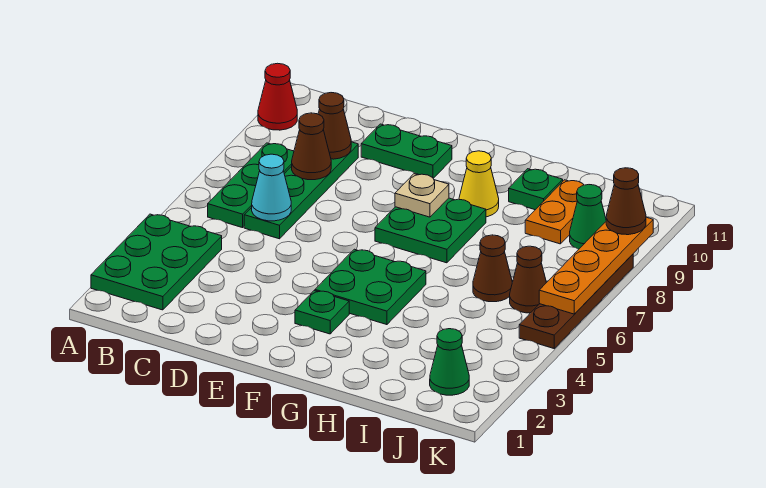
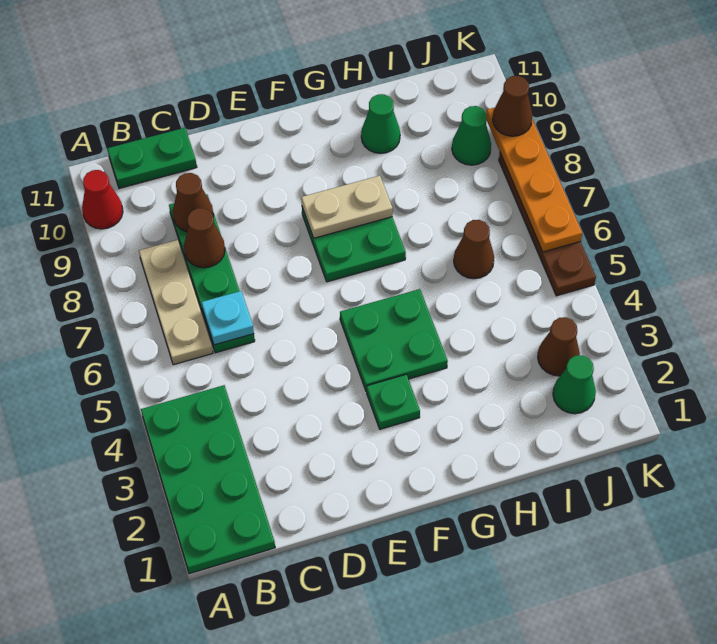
green 2x3 plate [91,214,222,310] -> green 2x4 plate [141,385,275,574]
green 1x3 plate [208,143,294,228] -> tan 1x3 plate [139,240,213,365]
cyan 1x1 cone [252,154,291,221] -> cyan 1x1 plate [202,291,254,345]
green 1x2 plate [361,124,452,178] -> green 1x2 plate moved to [107,128,197,188]
tan 1x1 plate [395,174,449,217] -> tan 1x2 plate [301,176,393,238]
yellow 1x1 cone [459,151,499,217] -> none
green 1x1 plate [509,169,563,210] -> green 1x1 cone [361,94,400,153]
orange 1x2 plate [525,180,584,244] -> none
brown 1x1 cone [510,246,546,313] -> brown 1x1 cone moved to [538,317,580,376]

